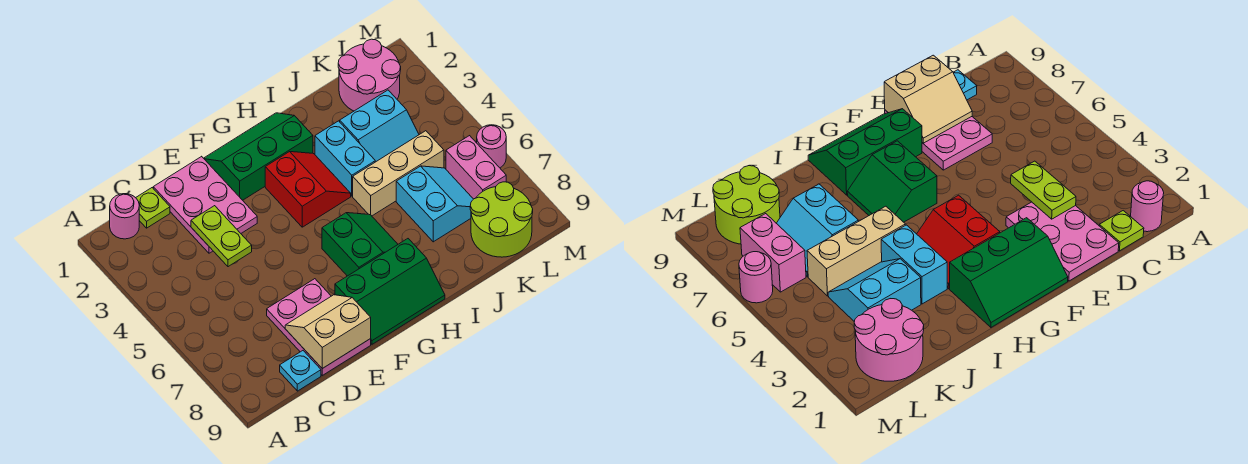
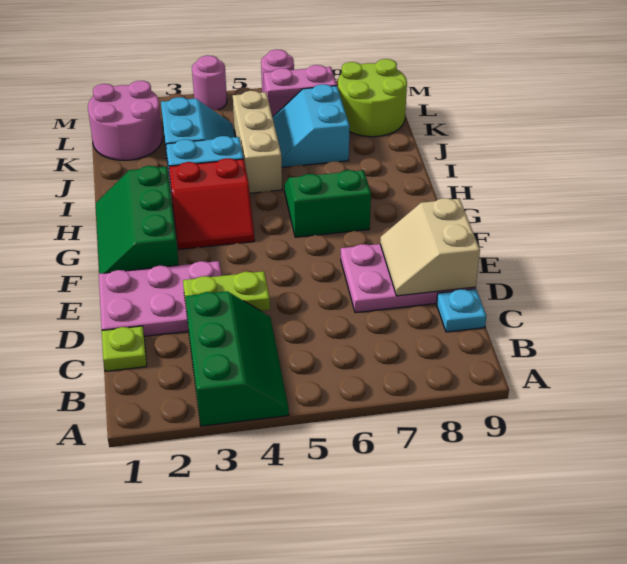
pink 1x1 round brick [110,194,139,239] -> pink 1x1 round brick moved to [192,55,227,110]
green 2x3 slope [335,239,445,344] -> green 2x3 slope moved to [185,291,289,426]
red 2x2 slope [265,152,351,227] -> red 2x2 slope turned to [169,158,255,249]
cyan 2x2 slope [396,166,473,242] -> cyan 2x2 slope turned to [273,84,350,167]

